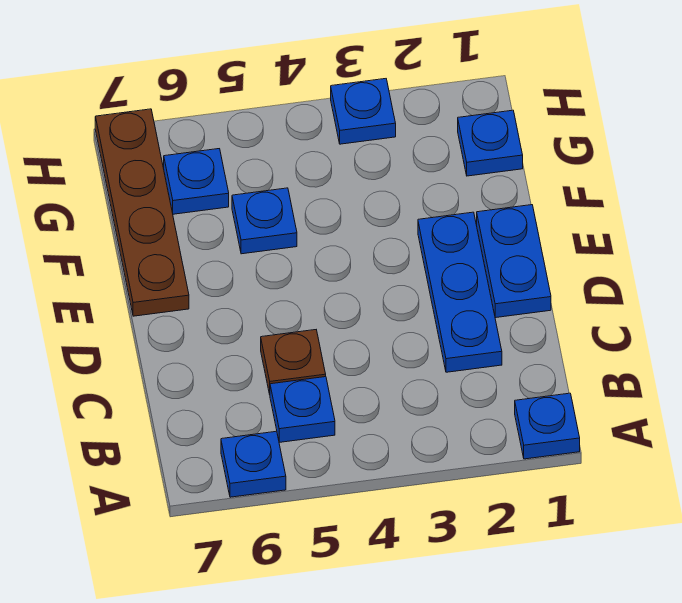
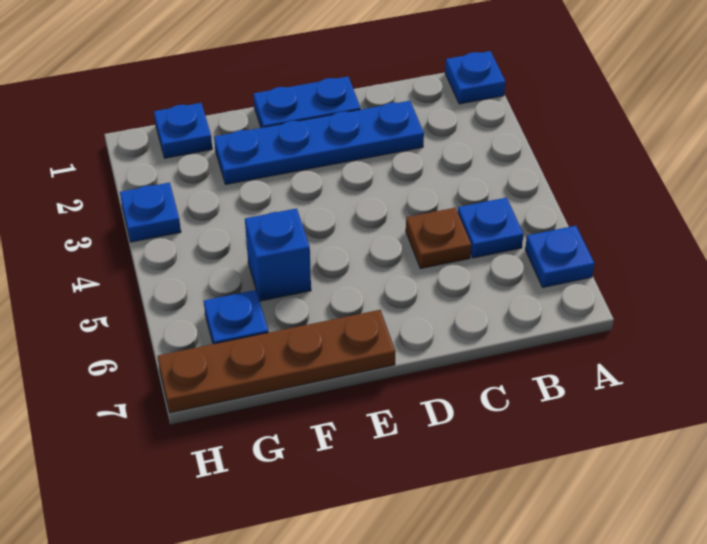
blue 1x3 plate [418,212,502,372] -> blue 1x4 plate [214,101,424,184]
blue 1x1 plate [232,188,297,254] -> blue 1x1 brick [245,208,311,301]

